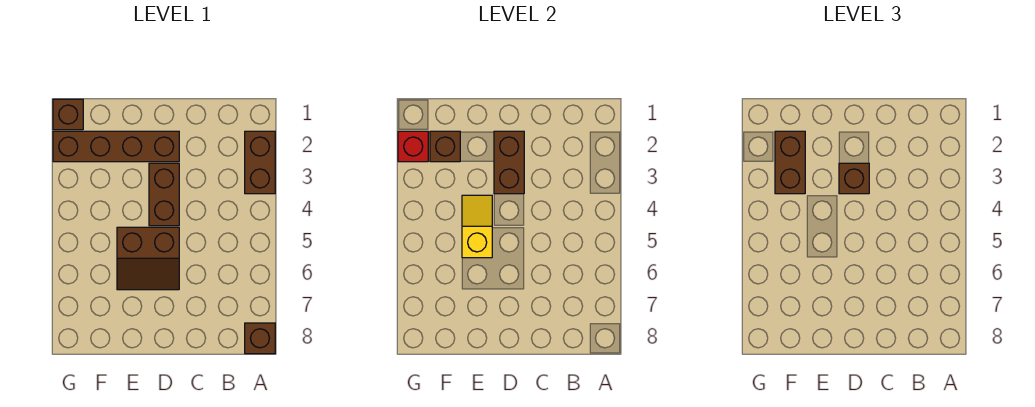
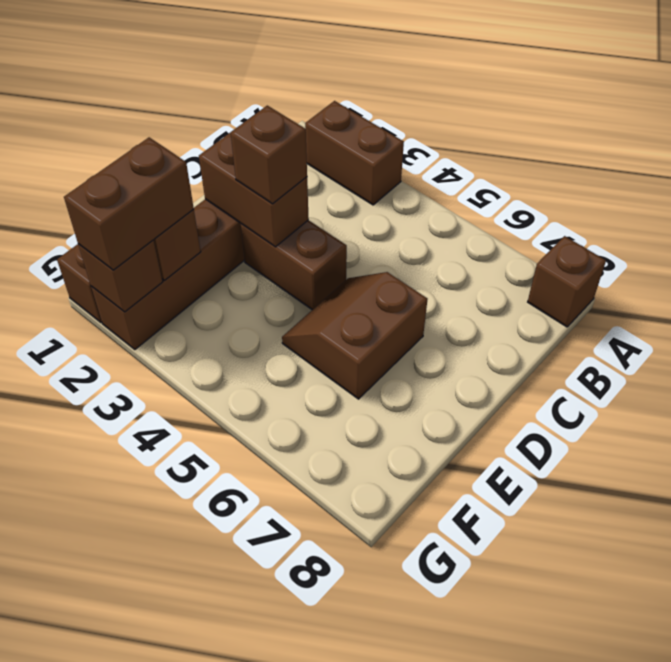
brown 2x2 slope [117,227,179,290] -> brown 2x2 slope turned to [282,272,428,399]
yellow 1x2 slope [462,195,492,258] -> none
brown 1x2 brick [775,131,805,194] -> brown 1x2 brick turned to [64,137,194,270]
red 1x1 brick [398,131,428,162] -> brown 1x1 brick [78,240,163,312]

